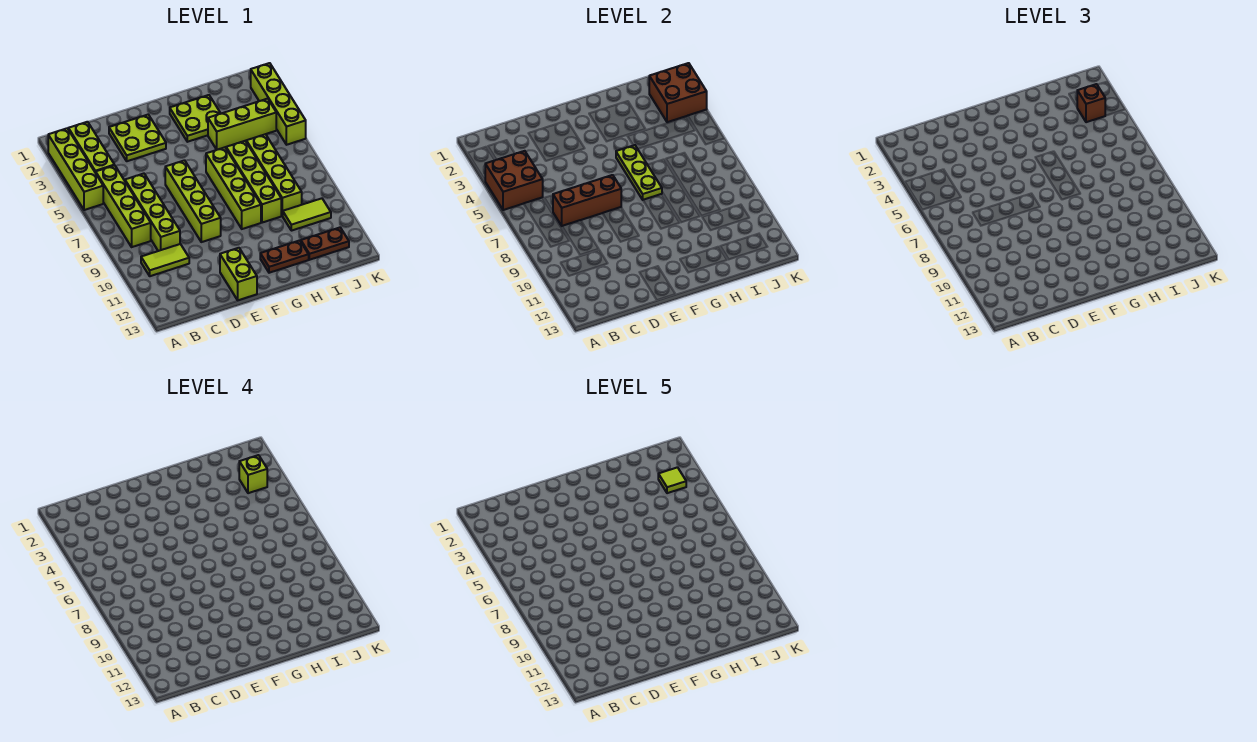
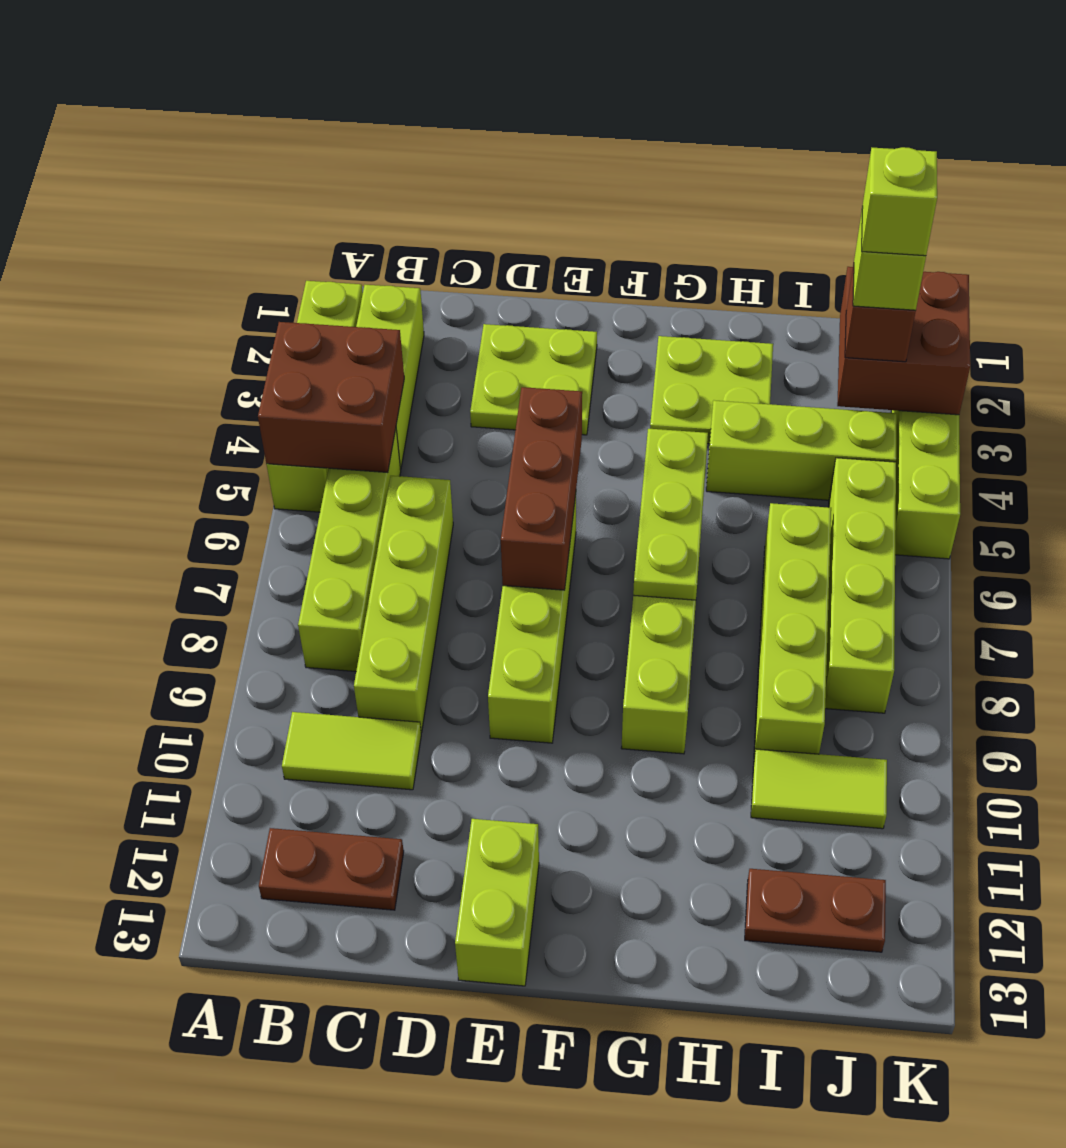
brown 1x3 brick [553,175,621,226] -> brown 1x3 brick turned to [501,387,582,590]
brown 1x2 plate [260,240,309,273] -> brown 1x2 plate moved to [259,828,404,910]
lime 1x4 brick [226,141,281,223] -> lime 1x4 brick moved to [825,458,896,713]
lime 1x1 tile [658,467,686,493] -> lime 1x1 brick [862,147,937,256]

